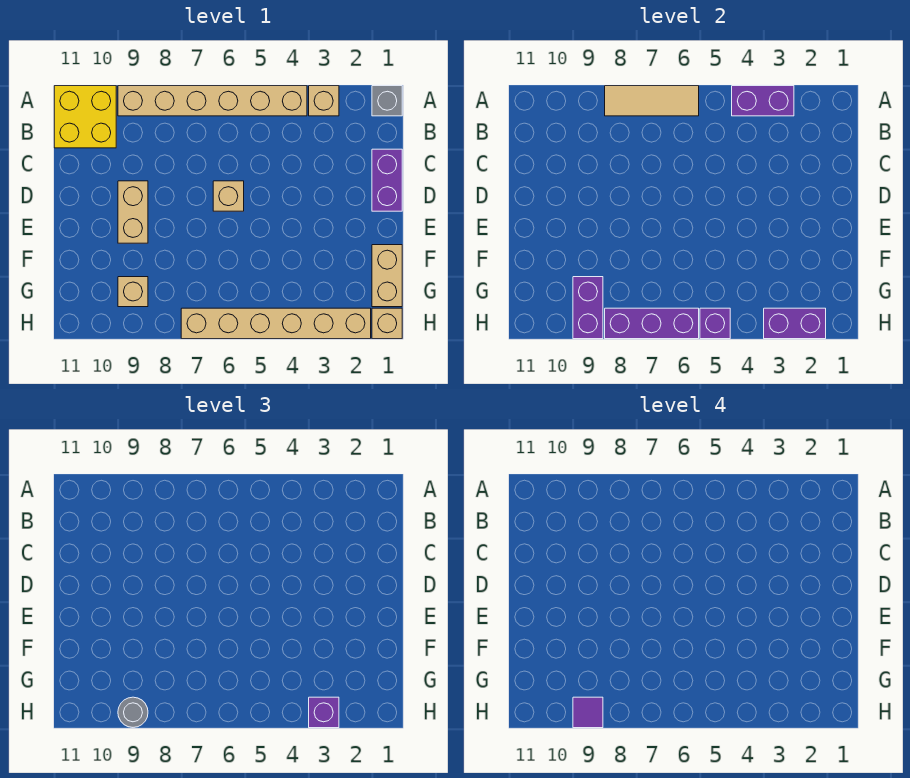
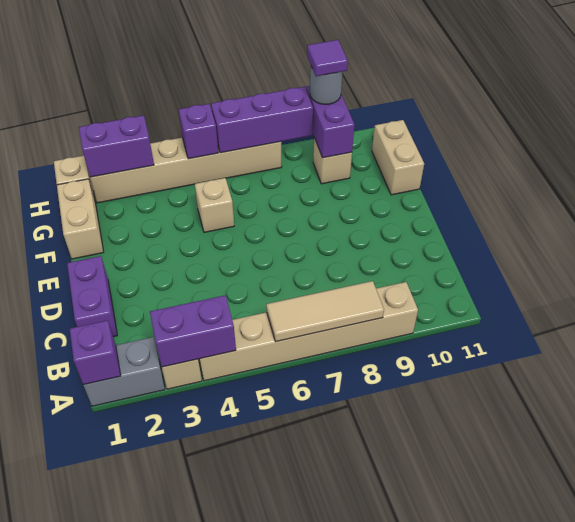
grey 1x1 brick [372,86,402,116] -> grey 1x2 brick [83,337,165,406]
yellow 2x2 brick [54,86,116,148] -> none
tan 1x1 brick [213,181,244,211] -> tan 1x1 brick moved to [195,178,234,232]
tan 1x2 brick [118,181,148,243] -> tan 1x2 brick moved to [372,120,424,195]
purple 1x1 brick [309,697,339,728] -> purple 1x1 brick moved to [70,320,121,385]

